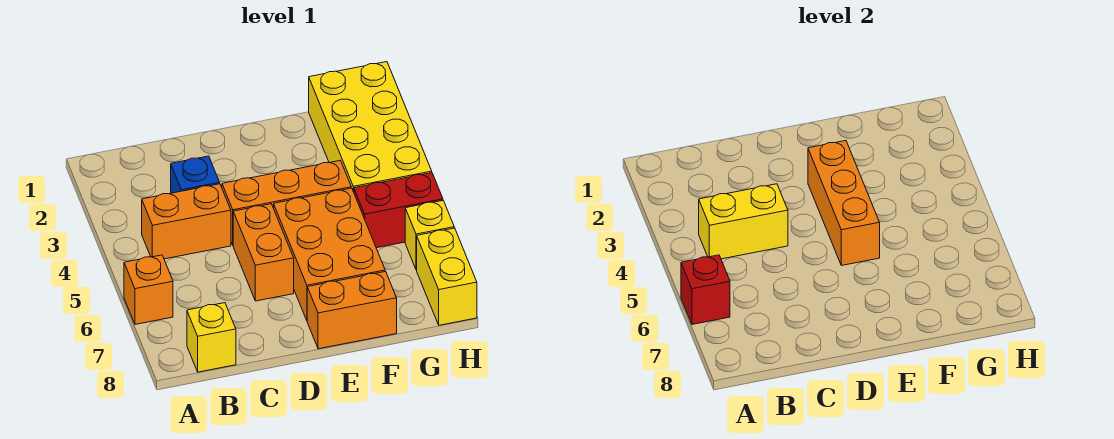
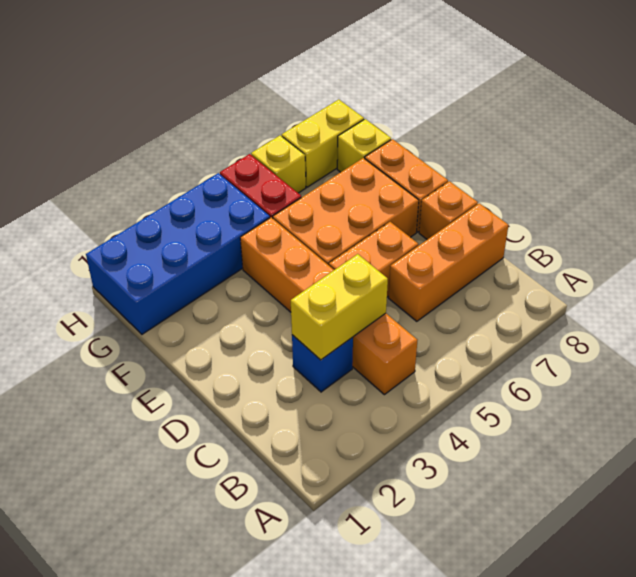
orange 1x1 brick [124,255,173,324] -> orange 1x1 brick moved to [419,181,478,239]
red 1x1 brick [681,255,730,324] -> none
yellow 1x2 brick [699,184,788,259] -> yellow 1x2 brick turned to [291,254,388,360]
yellow 1x1 brick [187,303,236,372] -> yellow 1x1 brick moved to [337,119,391,172]
orange 1x3 brick [808,141,880,266] -> orange 1x3 brick moved to [389,203,508,321]
yellow 2x4 brick [309,62,432,192] -> blue 2x4 brick [86,173,270,334]

